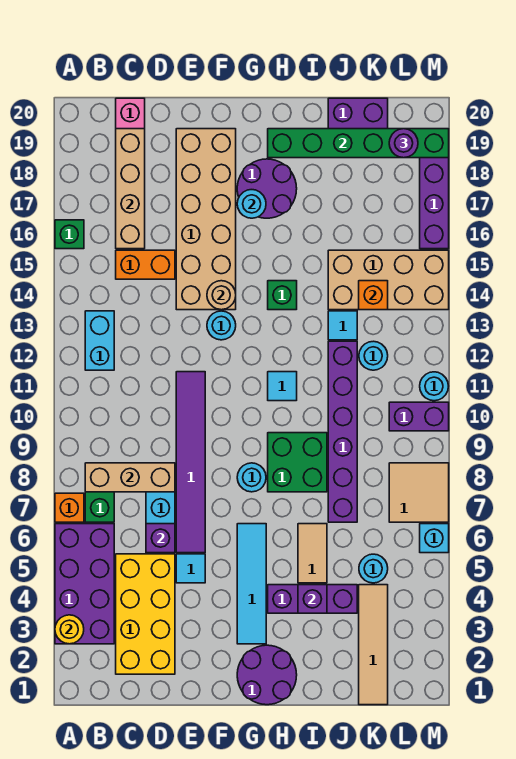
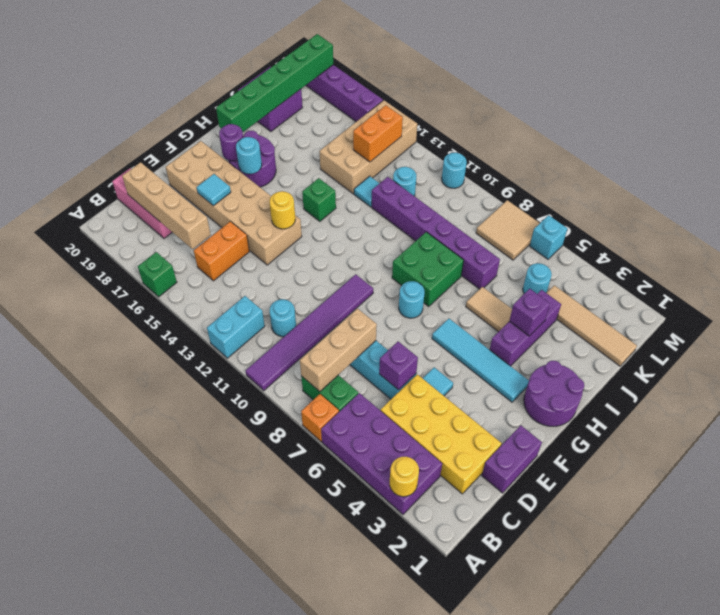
cyan 1x2 brick [85,311,114,370] -> cyan 1x2 brick turned to [207,296,265,358]
purple 1x6 tile [176,372,205,553] -> purple 1x6 tile turned to [246,274,373,391]
cyan 1x1 round brick [207,311,236,340] -> cyan 1x1 round brick moved to [269,299,296,337]
tan 1x1 round brick [207,281,236,310] -> yellow 1x1 round brick [270,191,295,229]
cyan 1x1 tile [268,372,297,401] -> cyan 1x1 tile moved to [196,174,231,206]
orange 1x1 brick [359,281,388,310] -> orange 1x2 brick [353,105,403,162]
purple 1x2 brick [389,402,449,431] -> purple 1x2 brick moved to [482,425,542,493]
purple 1x1 round brick [389,129,418,158] -> purple 1x1 round brick moved to [219,124,243,161]

